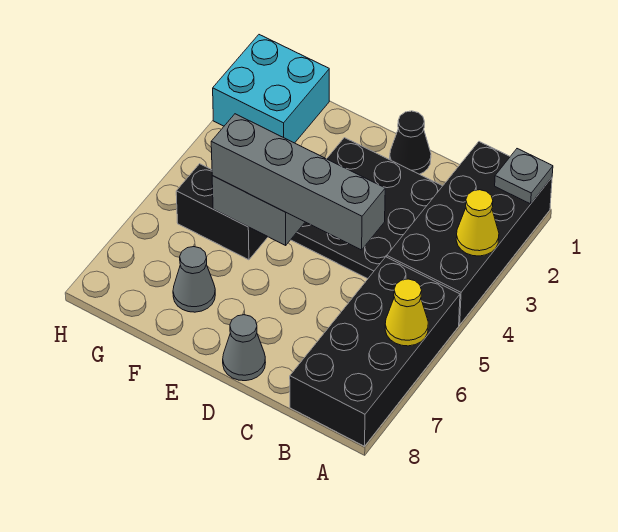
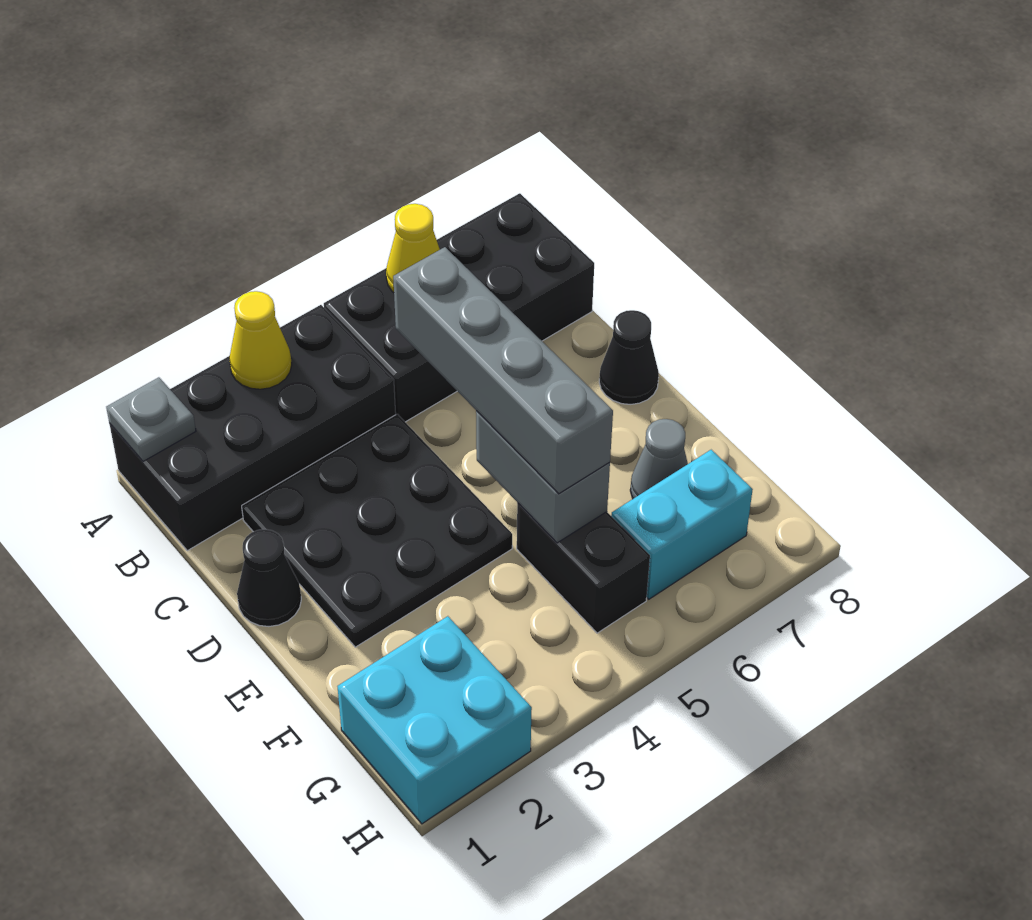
grey 1x1 cone [223,315,266,381] -> black 1x1 cone [599,310,659,404]
none -> cyan 1x2 brick [611,450,753,599]

